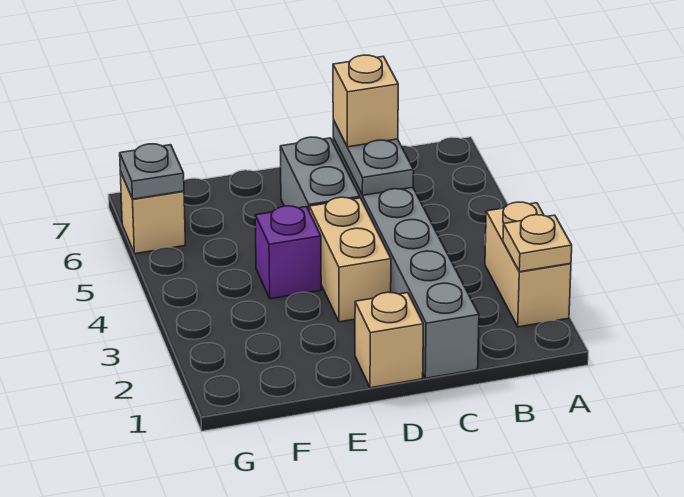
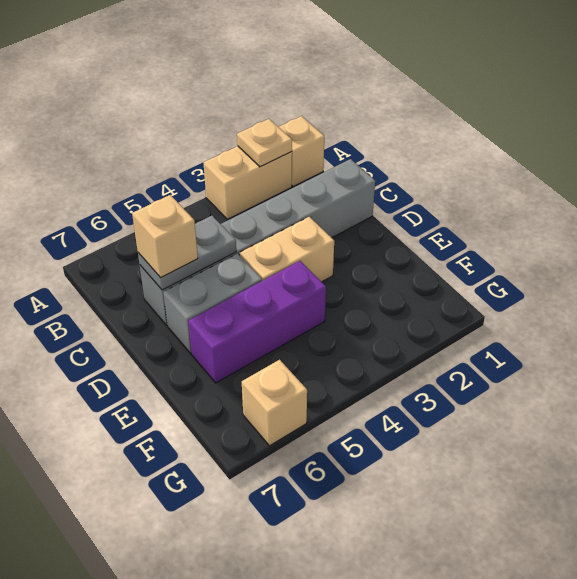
tan 1x1 brick [355,292,423,388] -> tan 1x1 brick moved to [279,116,324,186]
purple 1x1 brick [255,206,321,299] -> purple 1x3 brick [188,261,326,383]
grey 1x1 plate [120,144,184,199] -> none

